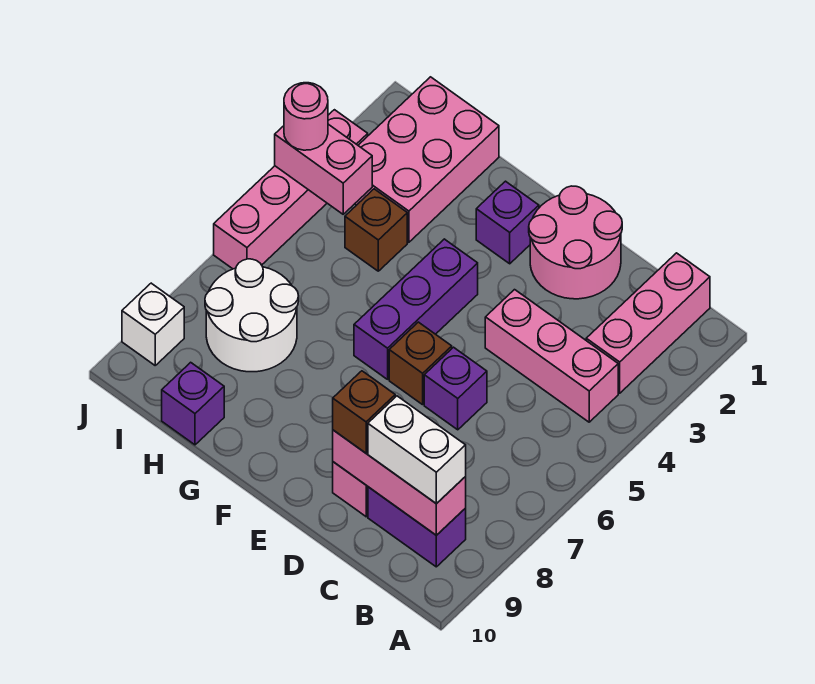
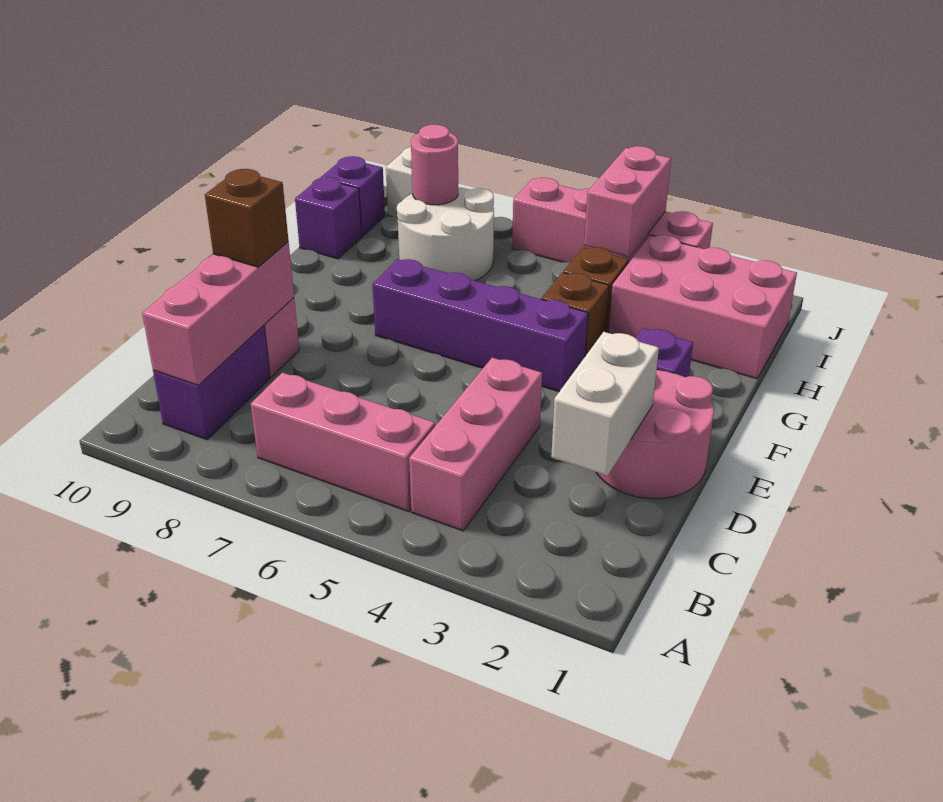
pink 1x3 brick [586,253,710,393] -> pink 1x3 brick moved to [251,373,435,511]
white 1x2 brick [368,396,466,504] -> white 1x2 brick moved to [551,332,659,476]
purple 1x1 brick [424,347,487,430] -> purple 1x1 brick moved to [321,156,385,236]
brown 1x1 brick [389,322,452,405] -> brown 1x1 brick moved to [541,273,609,356]
purple 1x3 brick [354,239,478,379] -> purple 1x4 brick [372,259,588,392]
pink 1x1 round brick [284,83,328,150] -> pink 1x1 round brick moved to [411,125,458,205]

